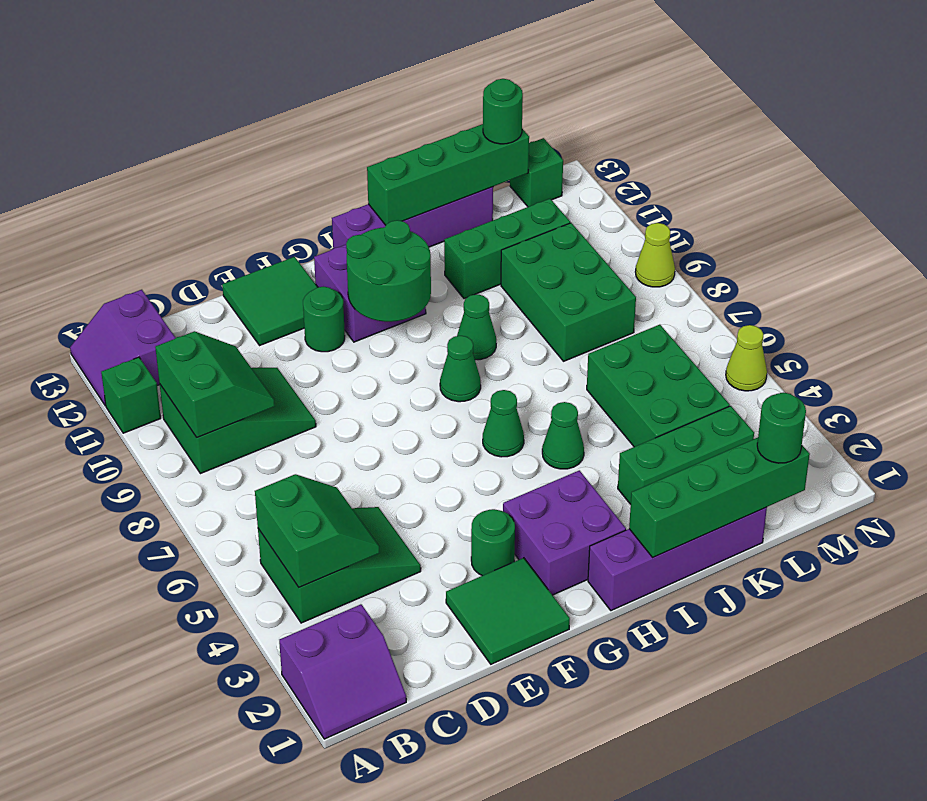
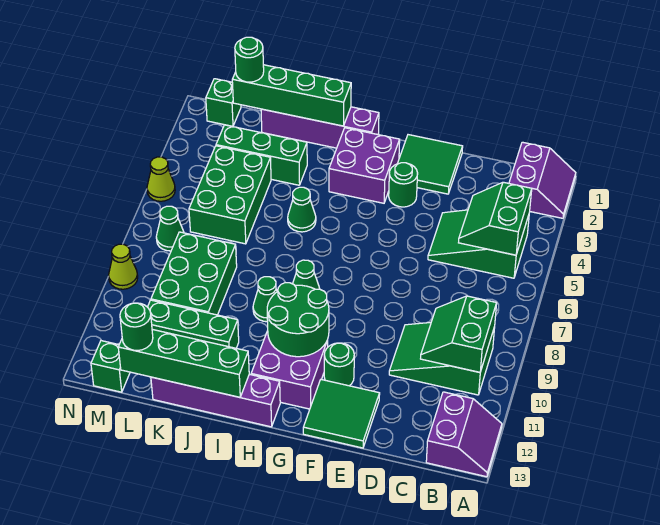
purple 2x2 slope [279,604,406,739] -> purple 2x2 slope turned to [509,142,576,218]
green 1x1 brick [101,357,161,433] -> green 1x1 brick moved to [206,79,241,126]
green 1x1 cone [483,390,524,457] -> green 1x1 cone moved to [156,206,184,251]

